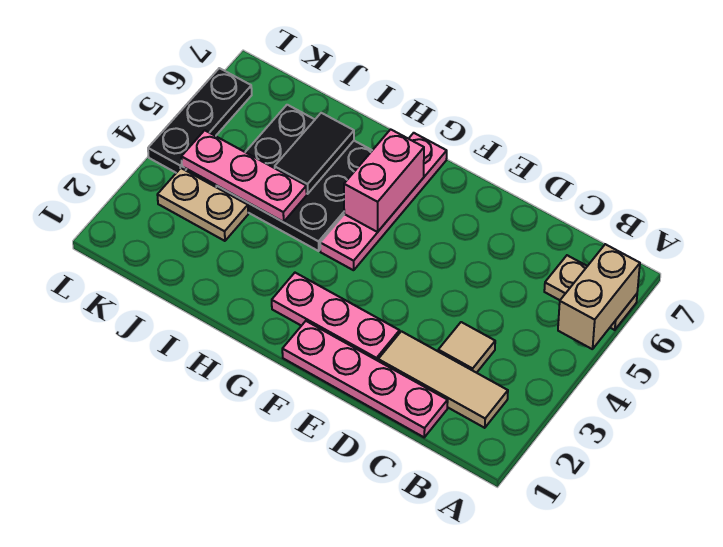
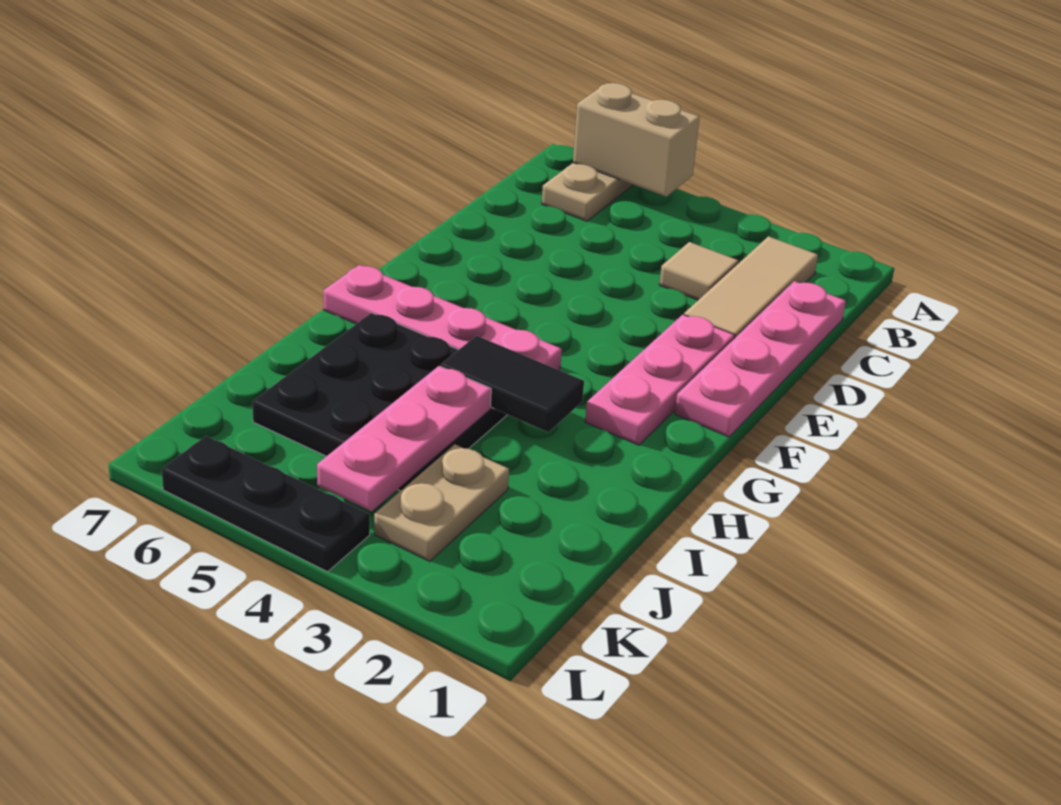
pink 1x2 brick [344,129,424,232] -> none
black 1x2 tile [275,113,354,194] -> black 1x2 tile moved to [441,336,584,432]

